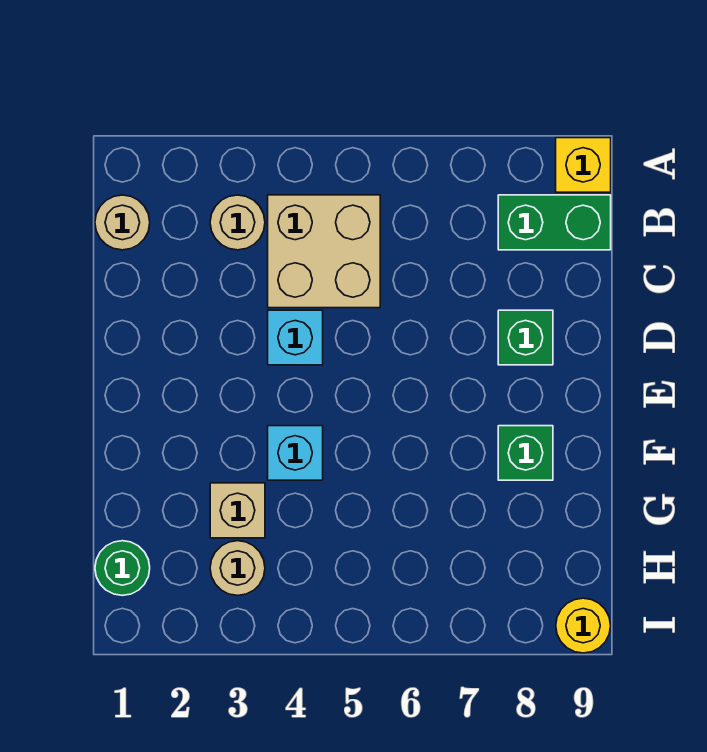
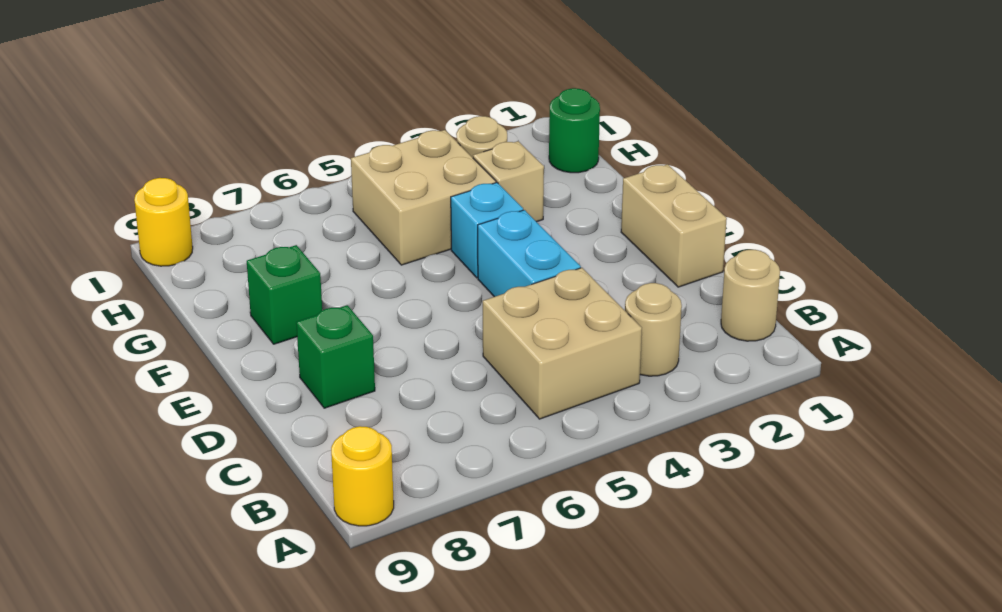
yellow 1x1 brick [556,138,611,192] -> yellow 1x1 round brick [331,426,394,526]
green 1x2 brick [498,195,611,250] -> none
none -> tan 1x2 brick [621,164,727,287]
cyan 1x1 brick [268,310,323,365] -> cyan 1x2 brick [478,210,581,297]
none -> tan 2x2 brick [351,130,496,265]

